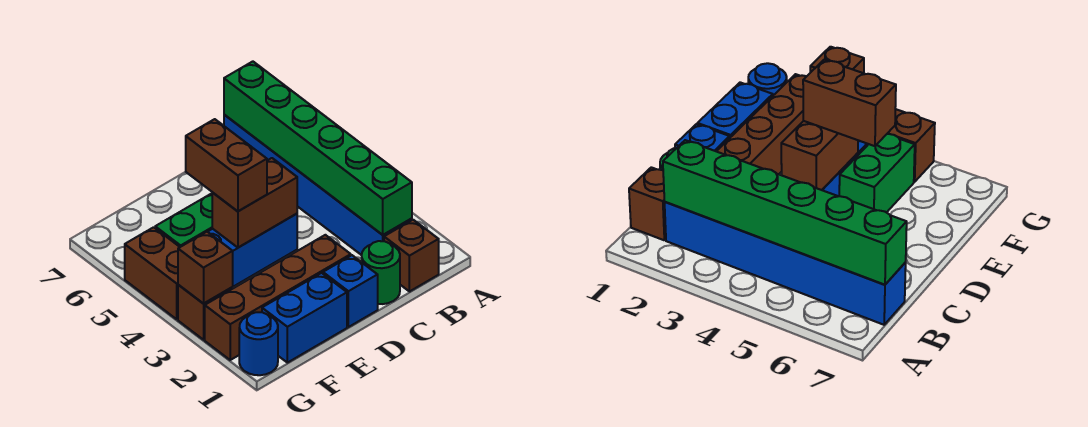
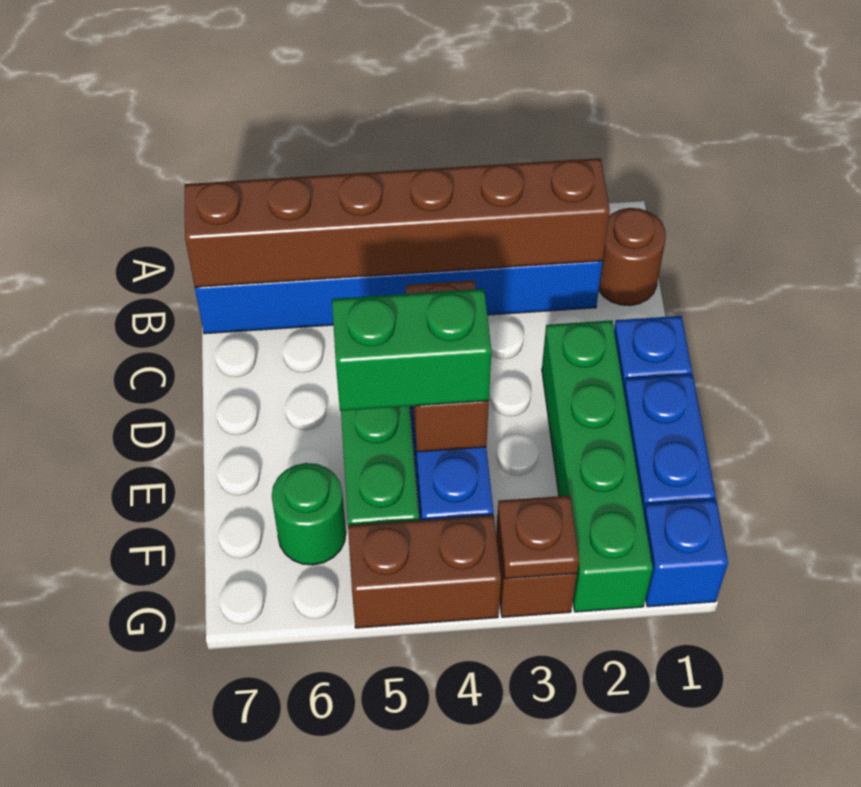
brown 1x1 brick [384,220,439,292] -> brown 1x1 round brick [599,208,666,306]
green 1x6 brick [224,61,412,235] -> brown 1x6 brick [185,158,610,287]
green 1x1 round brick [362,241,400,304] -> green 1x1 round brick moved to [272,463,346,565]
brown 1x4 brick [205,235,351,360] -> green 1x4 brick [542,320,653,612]
brown 1x2 brick [186,119,267,211] -> green 1x2 brick [332,289,492,411]
blue 1x1 round brick [239,312,278,375] -> blue 1x1 brick [644,499,728,607]
brown 1x1 brick [178,232,233,304] -> brown 1x1 plate [498,496,579,579]

